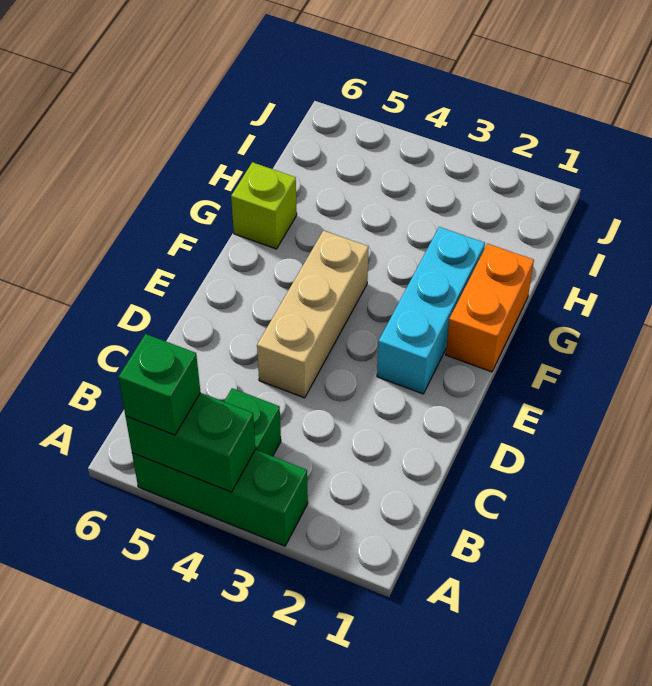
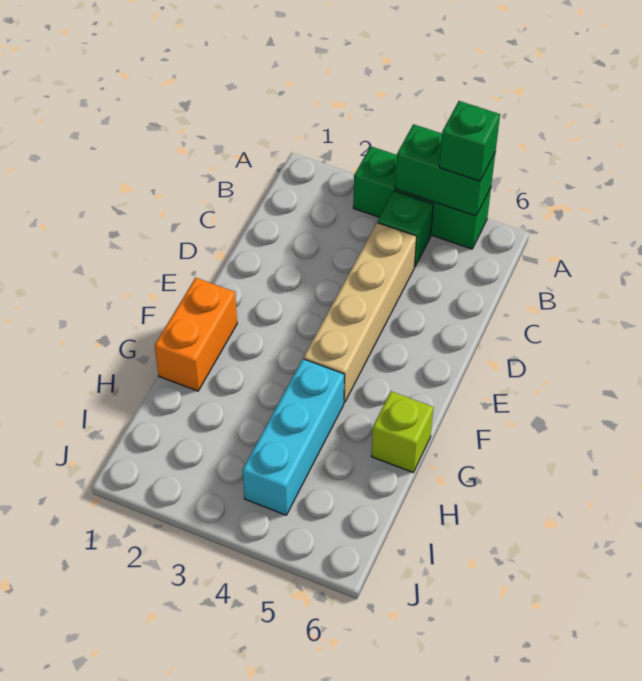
tan 1x3 brick [257,231,369,398] -> tan 1x4 brick [304,223,417,403]
cyan 1x3 brick [377,227,485,394] -> cyan 1x3 brick moved to [242,359,344,515]

